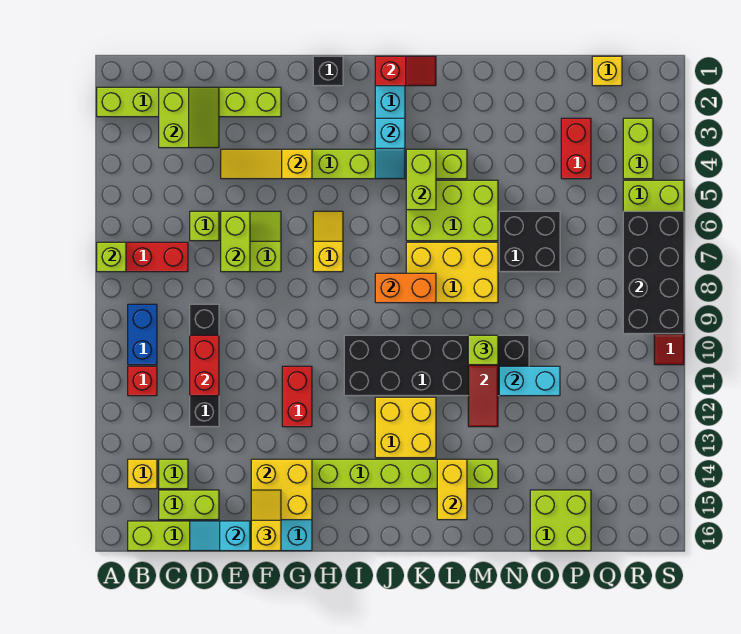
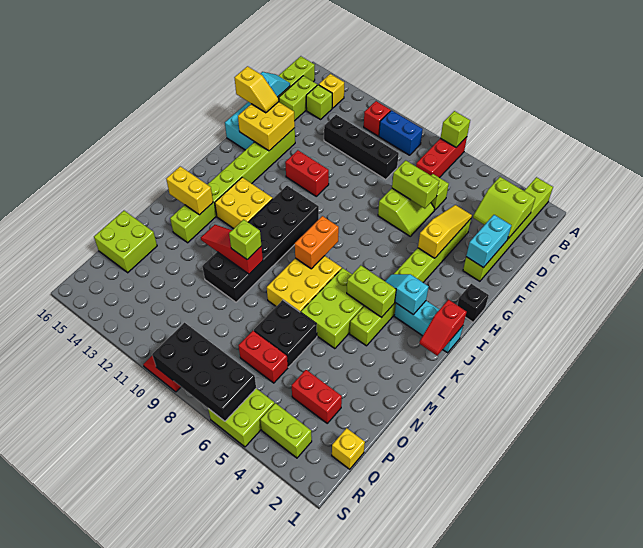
red 1x2 brick [190,335,219,396] -> red 1x2 brick moved to [239,331,288,383]
yellow 1x2 slope [313,211,343,272] -> none
cyan 1x2 brick [499,366,560,396] -> cyan 1x2 brick moved to [466,215,511,268]

